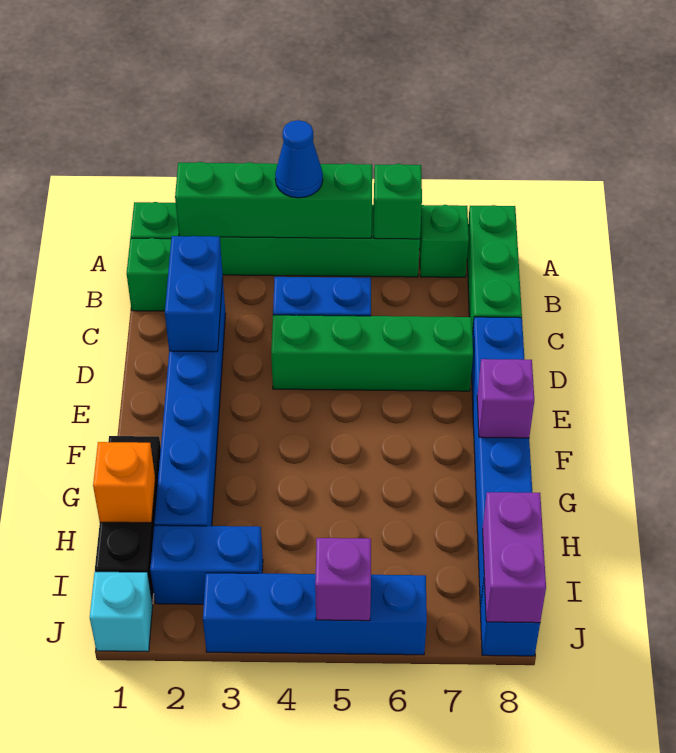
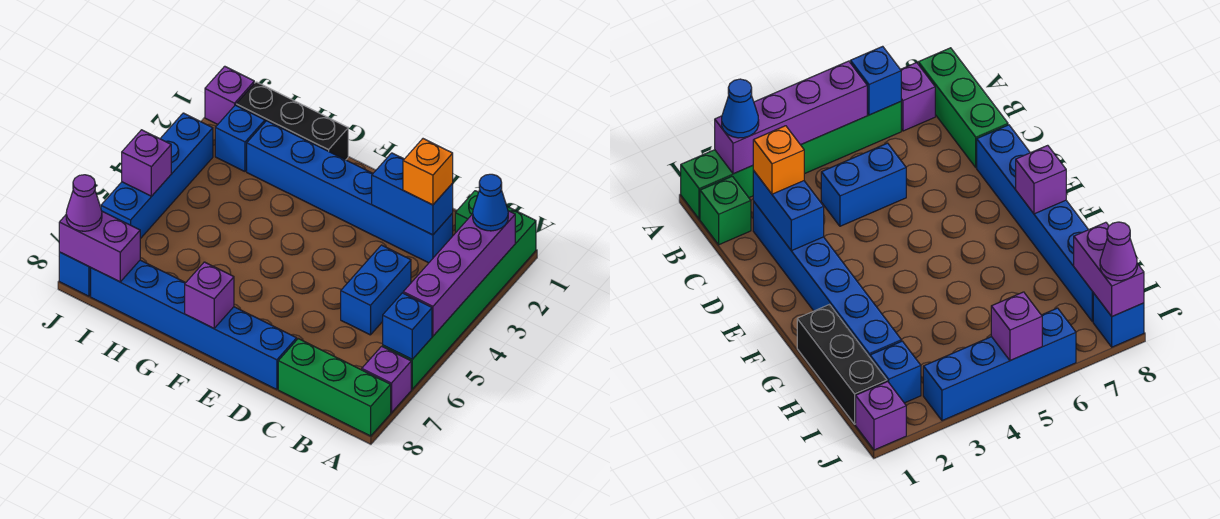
green 1x4 brick [175,162,372,238] -> purple 1x4 brick [403,211,515,336]
blue 1x1 cone [275,120,323,198] -> blue 1x1 cone moved to [473,174,508,231]
green 1x1 brick [374,164,422,239] -> blue 1x1 brick [383,293,432,359]
green 1x1 brick [420,205,469,277] -> purple 1x1 brick [362,346,411,413]
green 1x4 brick [271,315,473,391] -> none
orange 1x1 brick [93,442,155,523] -> orange 1x1 brick moved to [403,139,453,205]
blue 1x2 brick [150,525,263,604] -> blue 1x1 brick [215,105,265,171]
cyan 1x1 brick [90,572,153,652] -> purple 1x1 brick [205,66,254,124]
none -> purple 1x1 cone [66,175,102,231]

